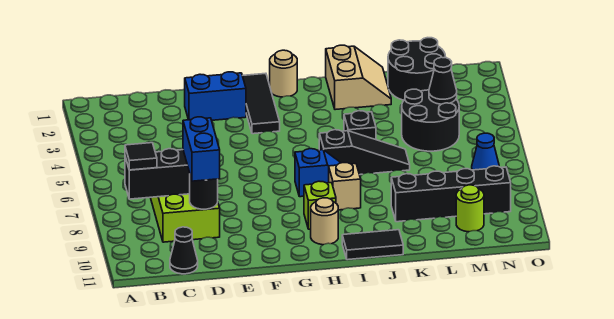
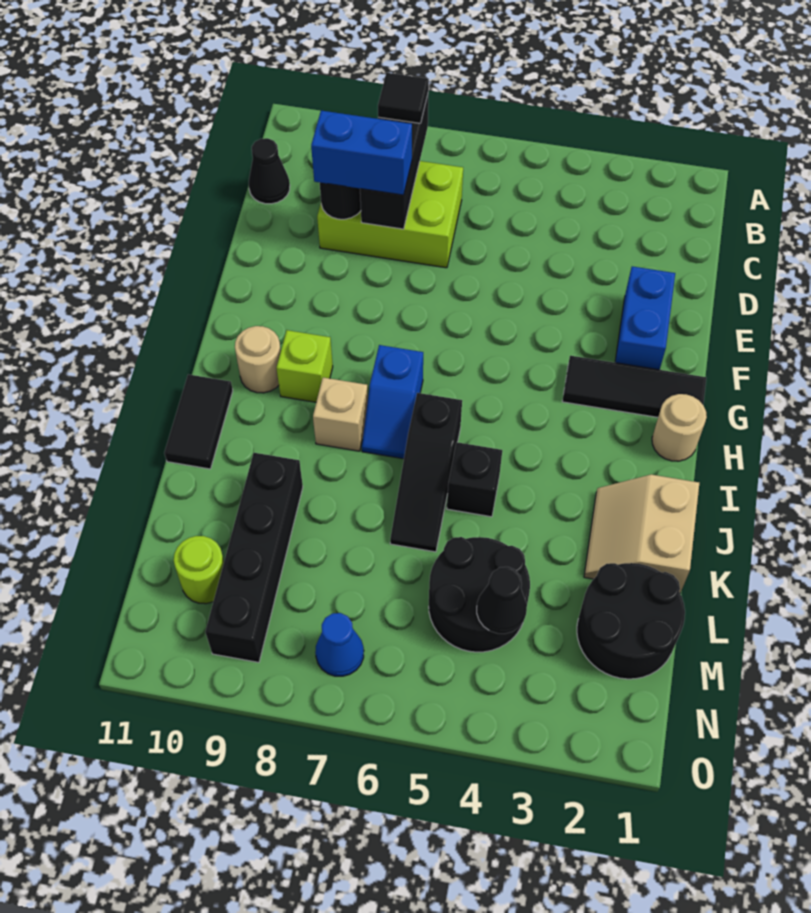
tan 2x2 slope [326,45,391,110] -> tan 2x2 slope turned to [584,475,699,593]

